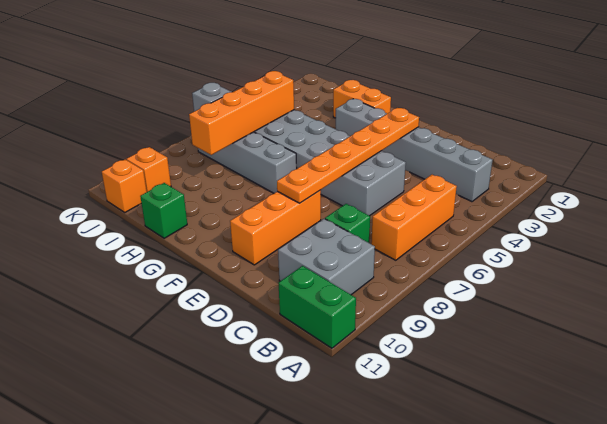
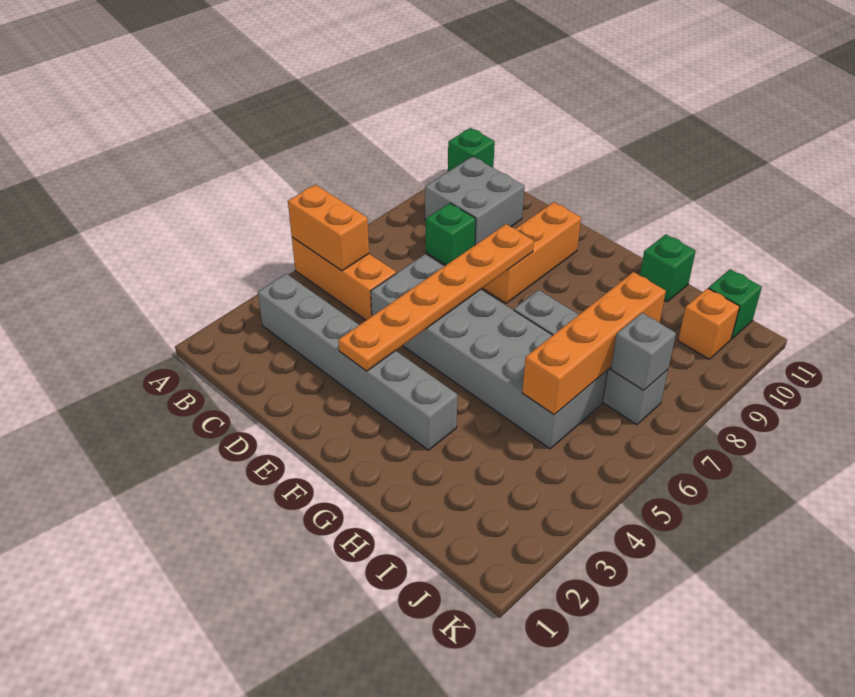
green 1x2 brick [279,266,356,348] -> green 1x1 brick [448,128,495,172]
orange 1x3 brick [371,175,457,260] -> orange 1x3 brick turned to [292,237,396,320]
orange 1x2 brick [333,80,391,118] -> orange 1x2 brick moved to [288,185,369,271]
orange 1x1 brick [102,159,147,212] -> green 1x1 brick [708,269,762,339]

